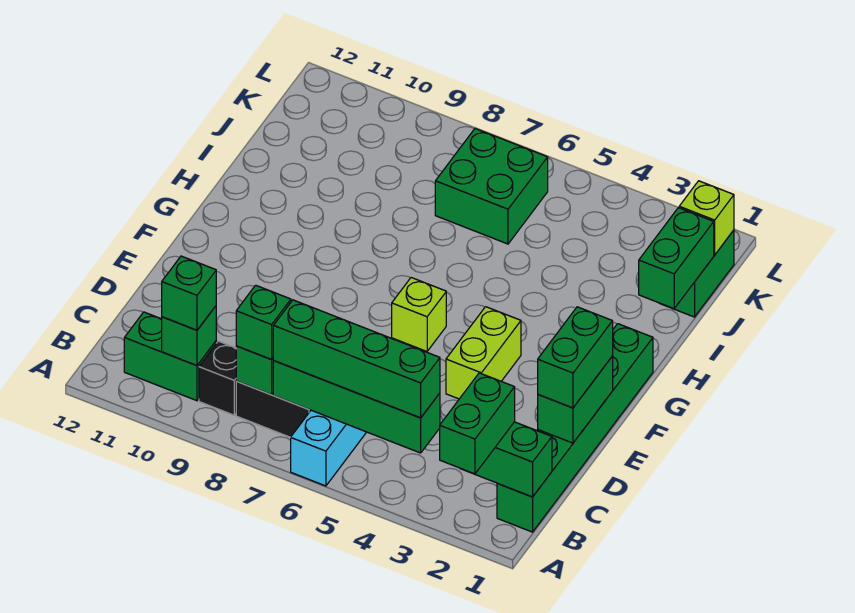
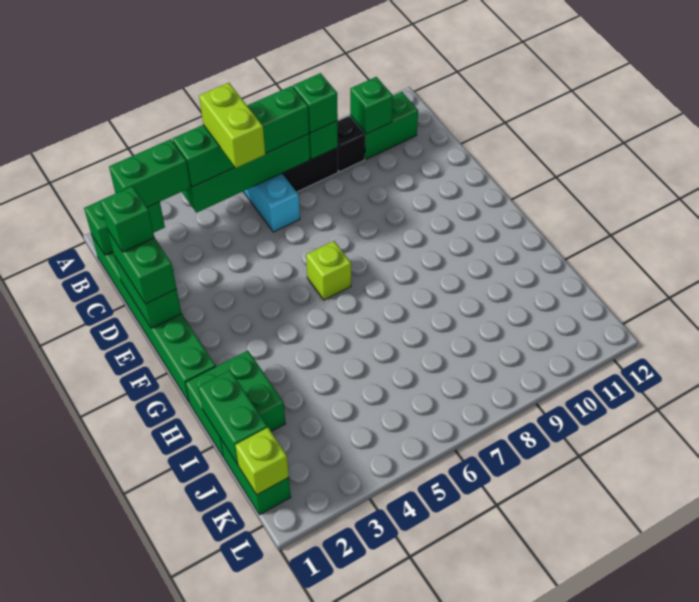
green 1x2 brick [440,373,515,474] -> green 1x2 brick turned to [109,139,191,208]
green 1x1 brick [162,256,216,330] -> green 1x1 brick moved to [100,186,154,252]
lime 1x2 brick [446,307,521,399] -> lime 1x2 brick moved to [199,83,266,168]
green 2x2 brick [435,129,548,244] -> green 2x2 brick moved to [185,350,285,457]

